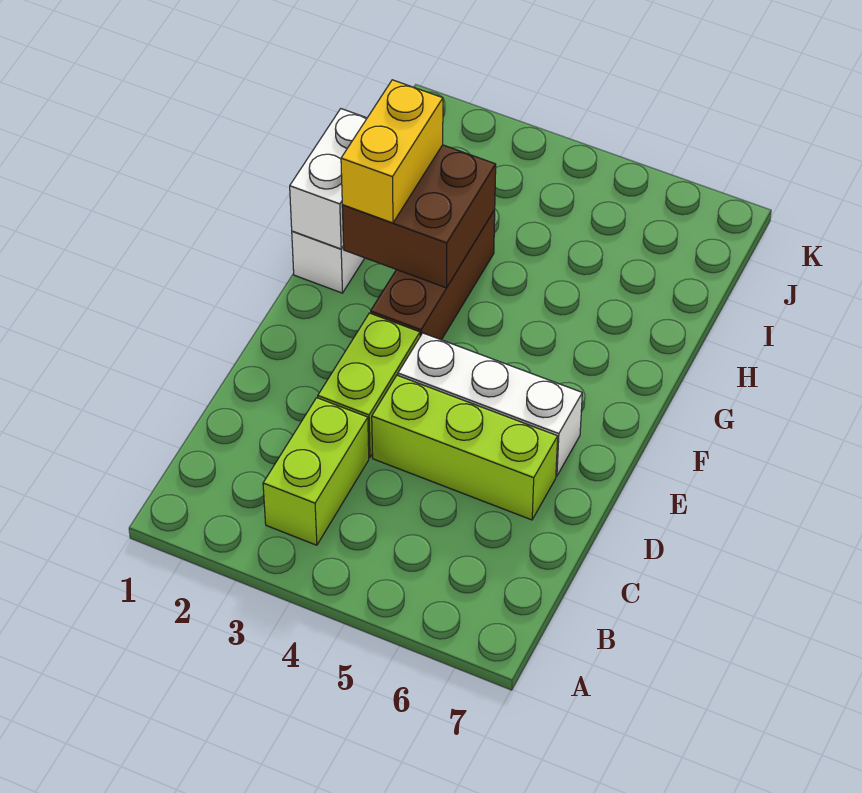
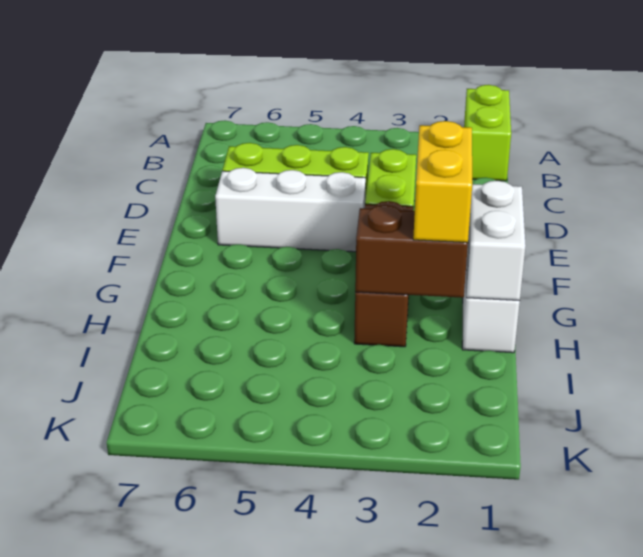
lime 1x2 brick [263,398,369,545] -> lime 1x2 brick moved to [464,85,511,181]
brown 2x2 brick [342,145,496,288] -> brown 1x2 brick [355,205,468,298]

